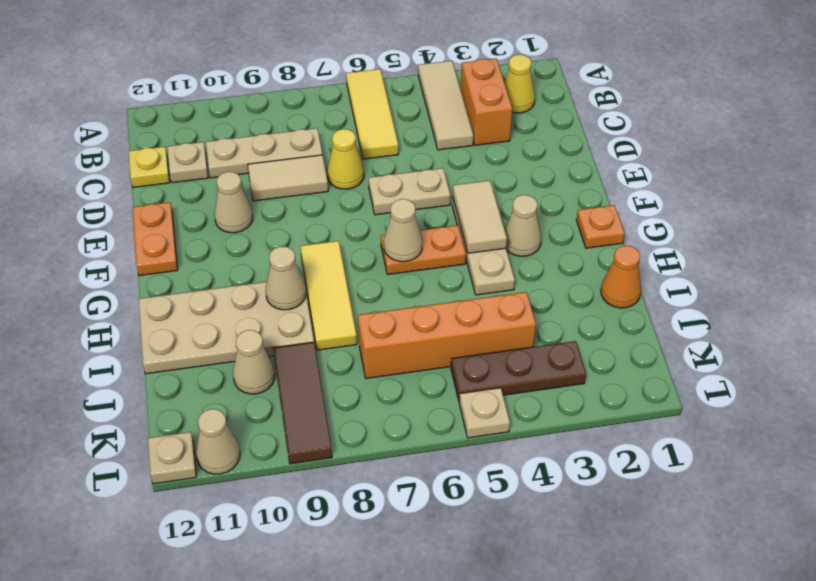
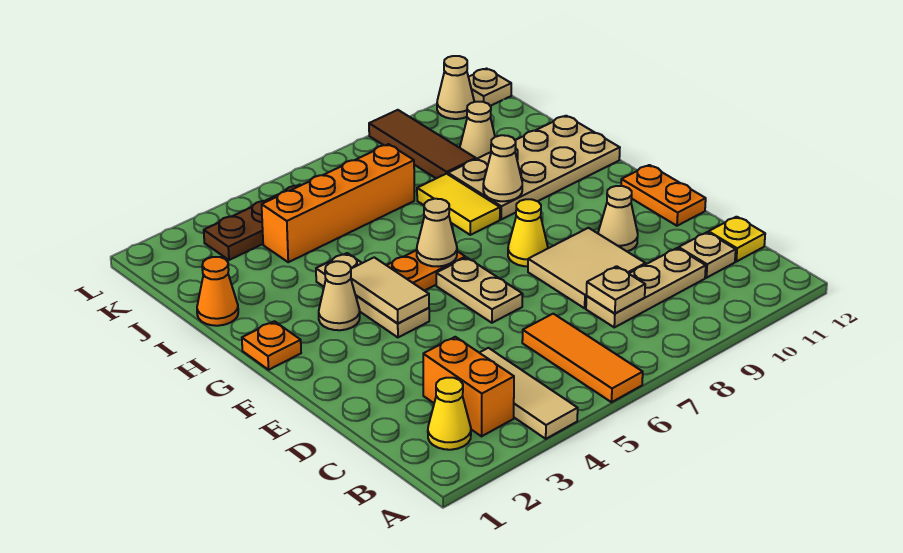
yellow 1x3 tile [346,69,398,159] -> orange 1x3 tile [522,314,643,402]
yellow 1x1 cone [327,129,364,189] -> yellow 1x1 cone moved to [508,199,548,266]
tan 1x2 tile [248,155,328,201] -> tan 2x2 tile [528,228,645,308]
tan 1x2 plate [369,168,450,215] -> tan 1x2 plate turned to [436,257,523,323]
yellow 1x3 tile [300,241,357,350] -> yellow 1x2 tile [417,174,500,235]
tan 1x1 plate [459,388,510,438] -> tan 1x1 plate moved to [586,266,645,313]

